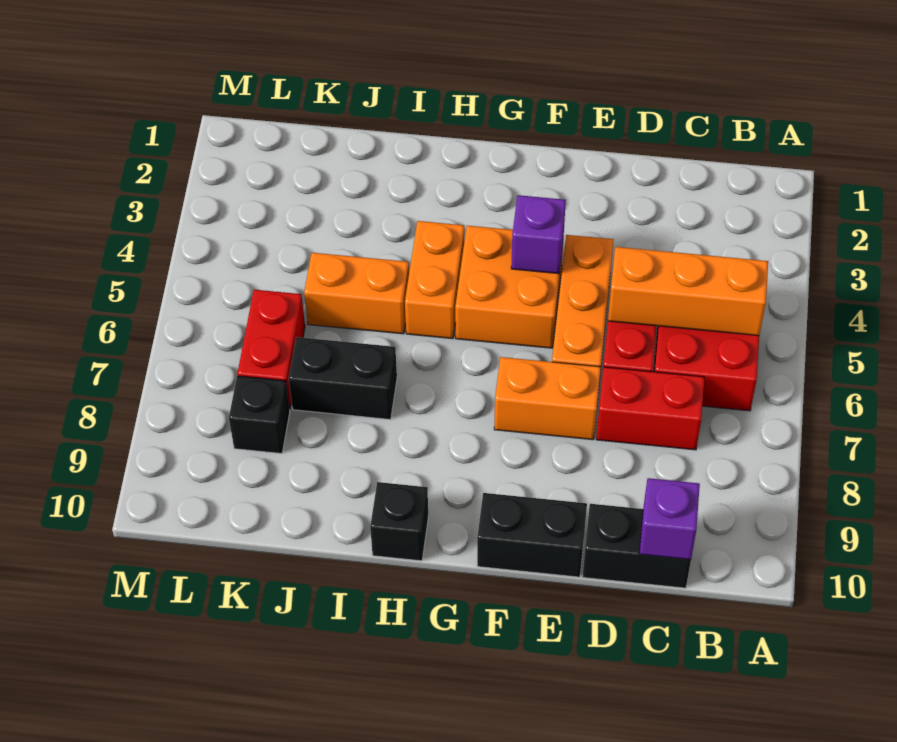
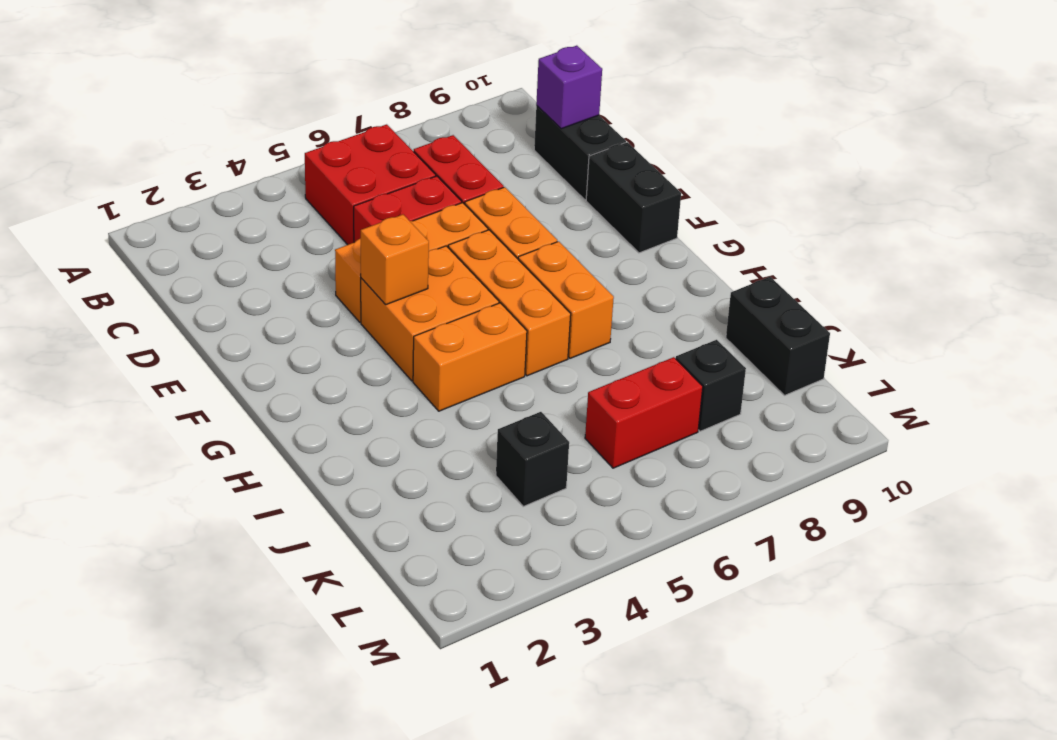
orange 1x3 brick [608,247,768,336] -> orange 1x3 brick moved to [448,230,571,376]
purple 1x1 brick [511,195,566,274] -> orange 1x1 brick [361,215,429,305]
black 1x1 brick [370,482,428,561] -> black 1x1 brick moved to [496,412,569,506]
orange 1x2 brick [304,253,409,334] -> orange 1x2 brick moved to [518,241,614,358]
black 1x2 brick [289,337,397,419] -> black 1x2 brick moved to [726,277,830,395]

